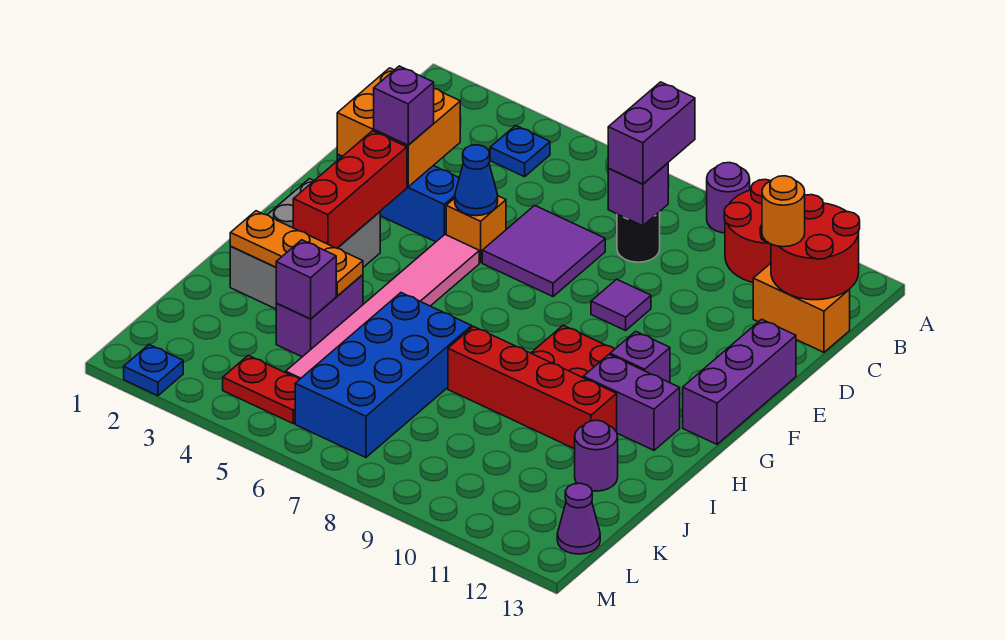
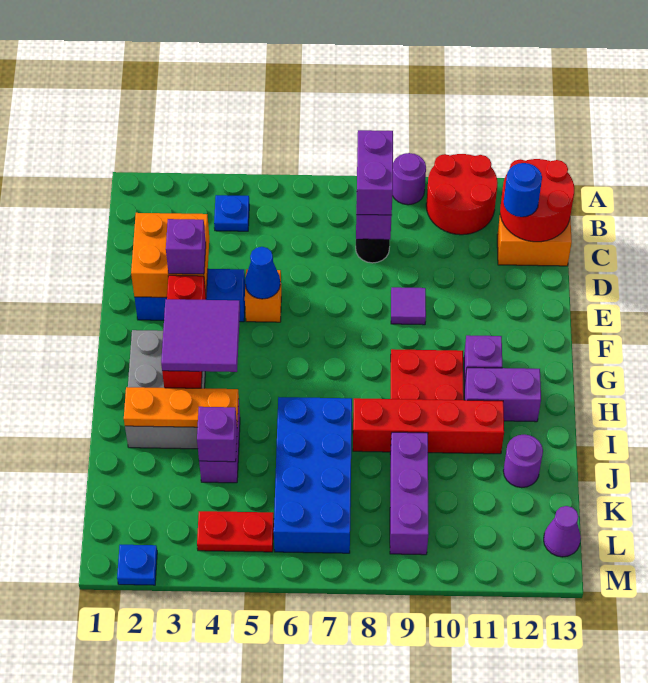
orange 1x1 round brick [762,176,805,247] -> blue 1x1 round brick [504,163,542,217]
purple 2x2 tile [482,205,605,297] -> purple 2x2 tile moved to [161,299,240,372]
purple 1x3 brick [683,319,796,444] -> purple 1x3 brick moved to [390,432,429,555]
pink 1x6 tile [285,235,479,379] -> none

